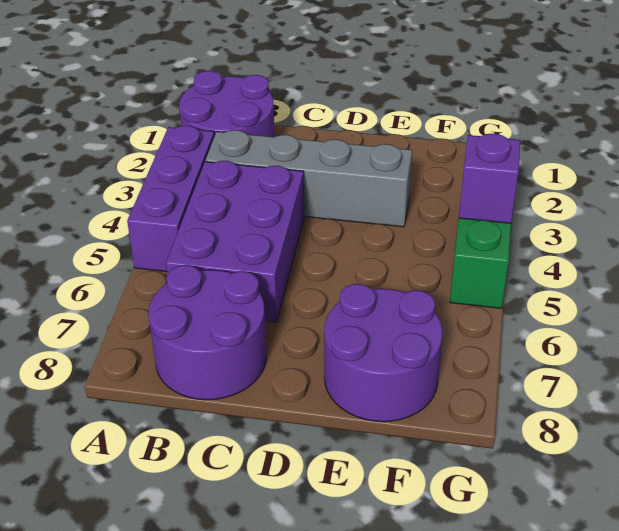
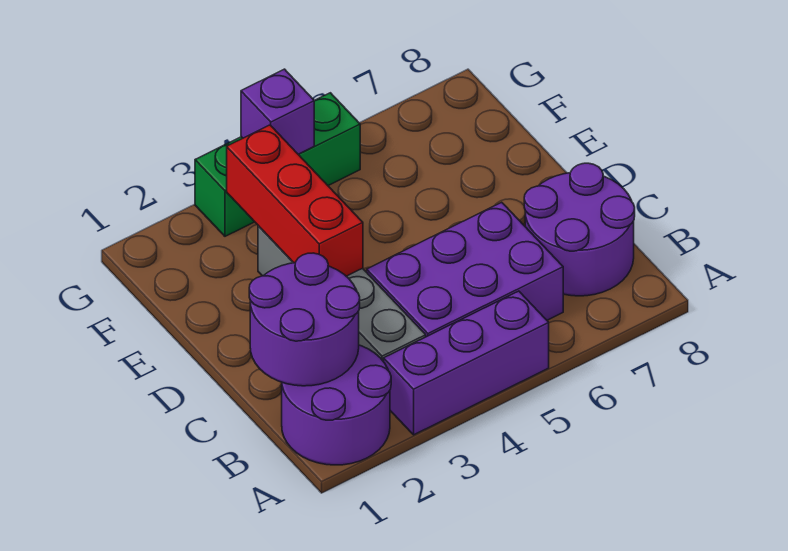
none -> red 1x3 brick [227,125,363,276]
purple 2x2 round brick [324,284,443,422] -> purple 2x2 round brick moved to [249,253,360,386]

